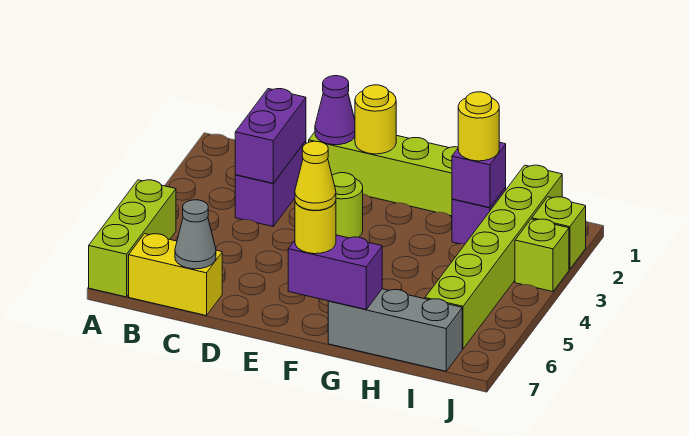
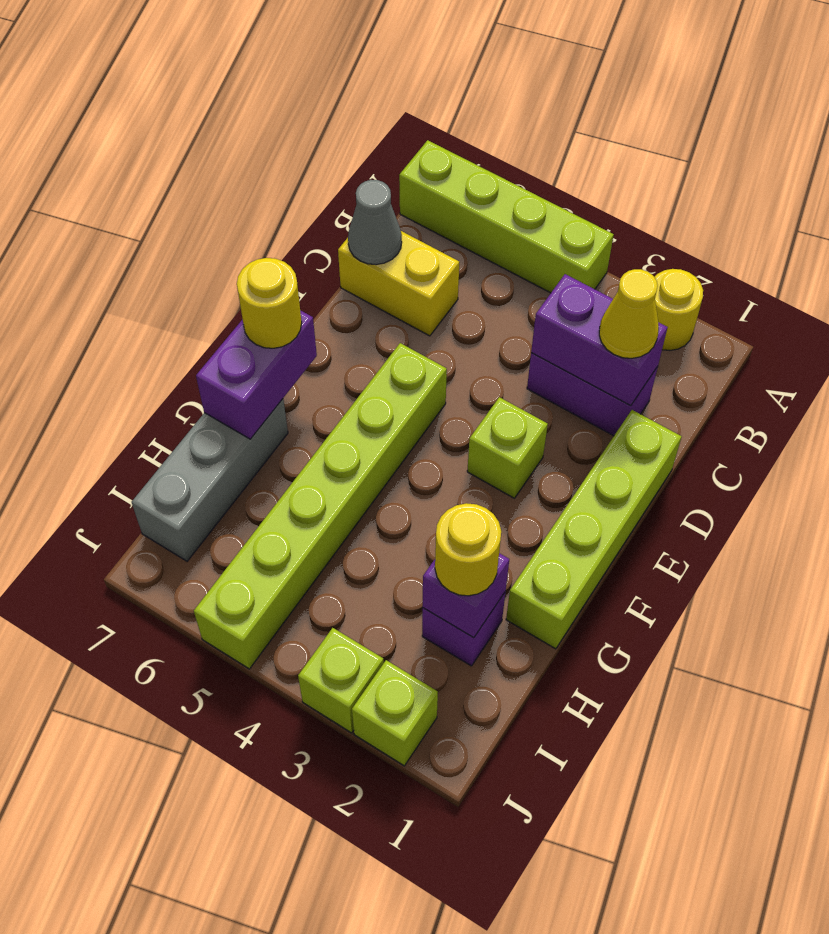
lime 1x3 brick [89,180,176,297] -> lime 1x4 brick [399,140,614,293]
yellow 1x2 brick [129,234,222,316] -> yellow 1x2 brick turned to [338,231,459,336]
purple 1x1 cone [315,76,355,145] -> none
yellow 1x1 round brick [355,85,396,154] -> yellow 1x1 round brick moved to [655,269,703,351]
lime 1x1 round brick [332,173,363,238] -> lime 1x1 brick [467,397,548,498]
yellow 1x1 cone [295,141,336,210] -> yellow 1x1 cone moved to [599,269,659,358]
lime 1x6 brick [425,165,562,349] -> lime 1x6 brick turned to [194,343,447,669]

